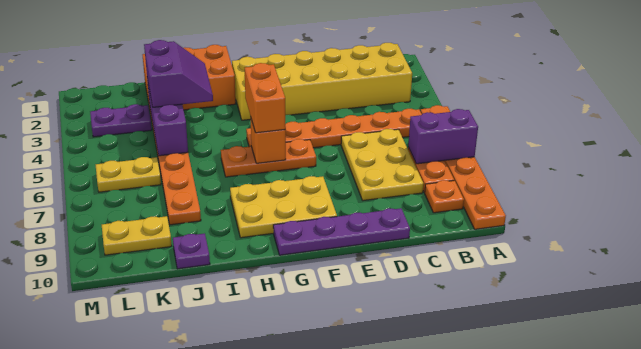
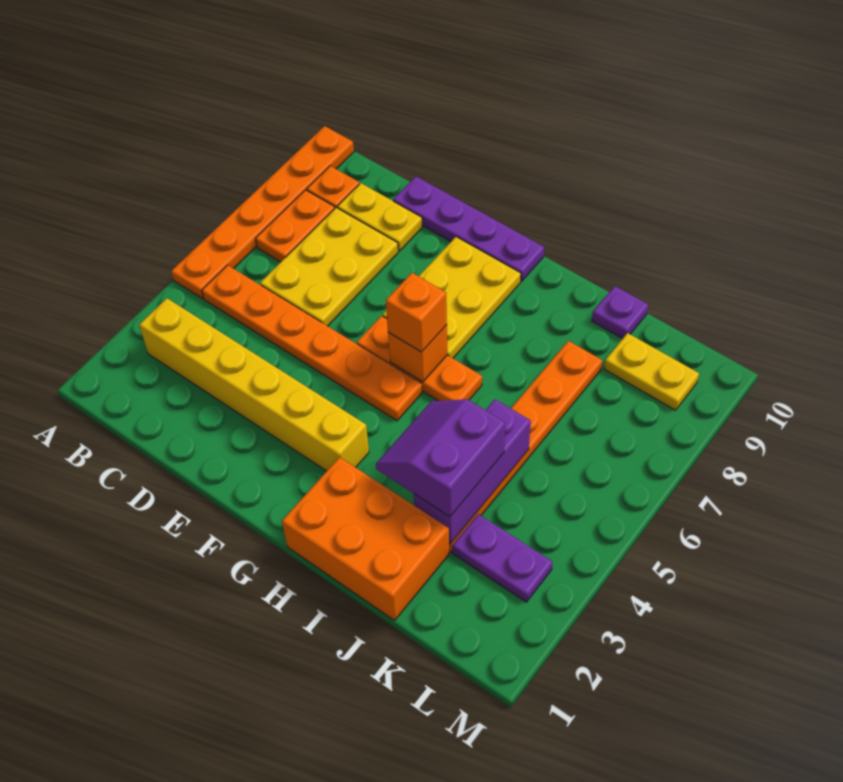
purple 1x2 brick [408,109,478,164] -> none
yellow 2x6 brick [232,43,412,120] -> yellow 1x6 brick [139,298,369,471]
yellow 2x3 plate [230,176,337,238] -> yellow 2x3 plate turned to [383,237,521,358]
orange 1x2 brick [245,63,286,133] -> orange 1x1 brick [386,273,447,352]
yellow 1x2 plate [96,157,161,192] -> yellow 1x2 plate moved to [337,183,422,251]

